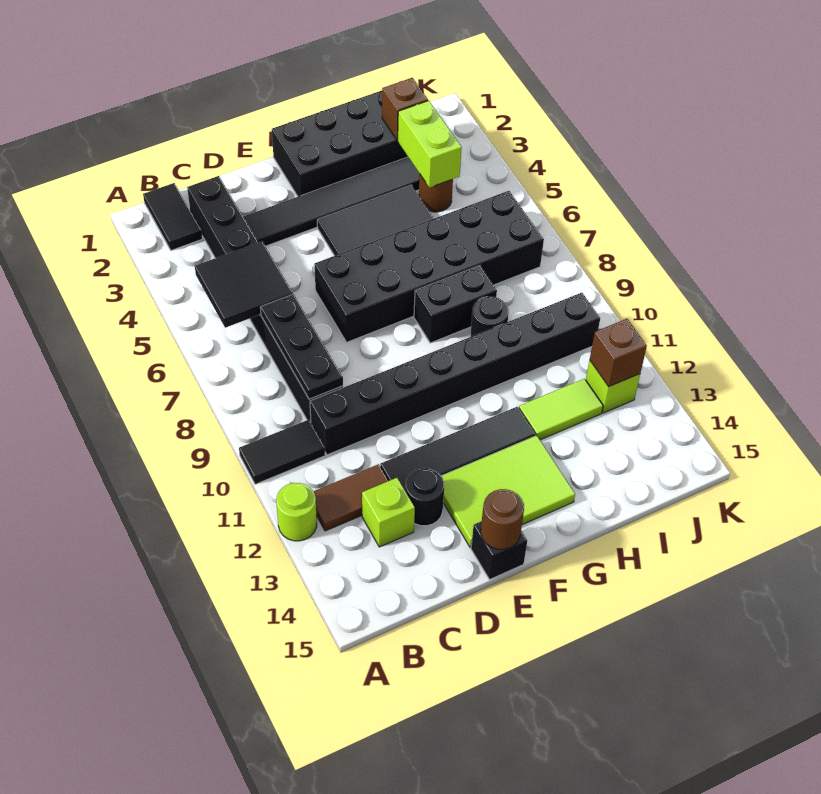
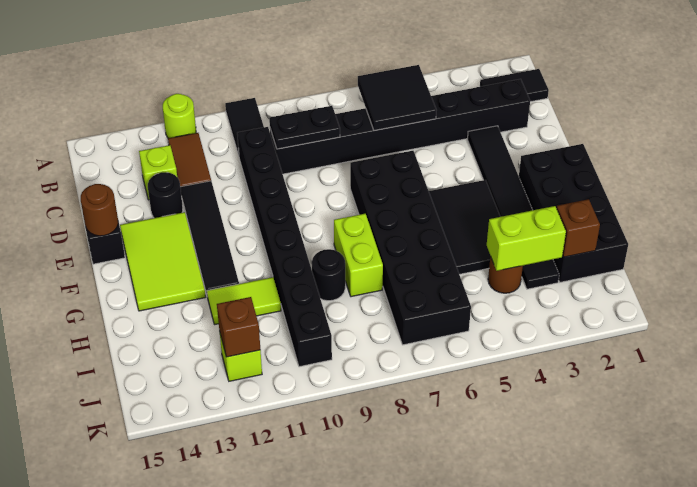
black 1x3 plate [260,294,343,399] -> black 1x2 plate [269,106,340,149]
black 1x2 brick [414,266,497,343] -> lime 1x2 brick [334,214,383,297]
lime 1x2 tile [519,379,603,440] -> lime 1x2 tile turned to [207,277,281,325]

